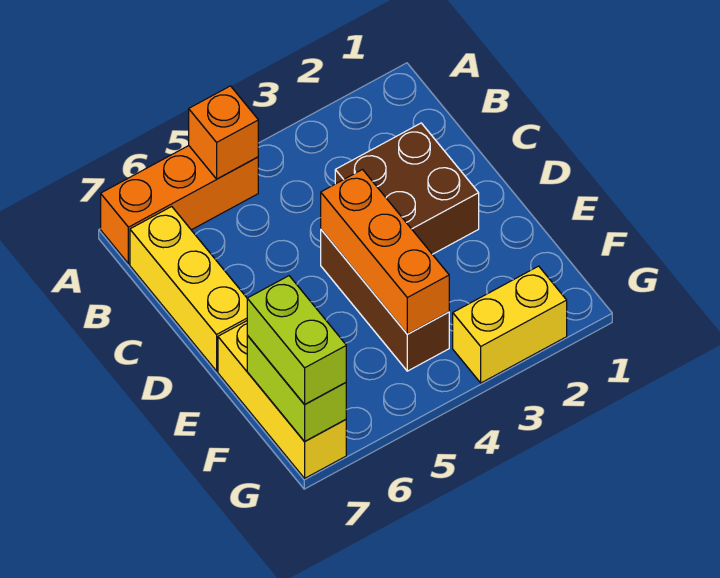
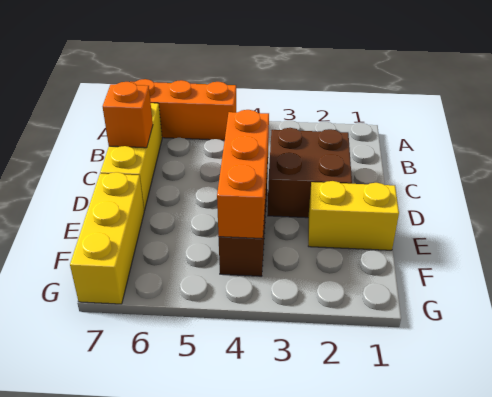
orange 1x1 brick [189,86,258,179] -> orange 1x1 brick moved to [103,82,153,148]
lime 1x2 brick [247,336,346,442] -> none
lime 1x2 brick [247,276,346,405] -> none
yellow 1x2 brick [453,266,567,383] -> yellow 1x2 brick moved to [308,181,399,250]

